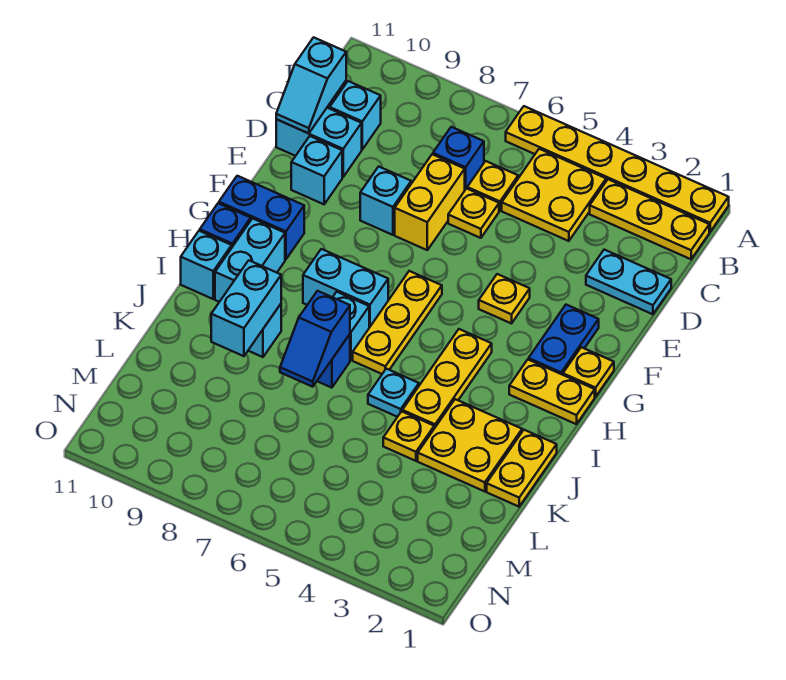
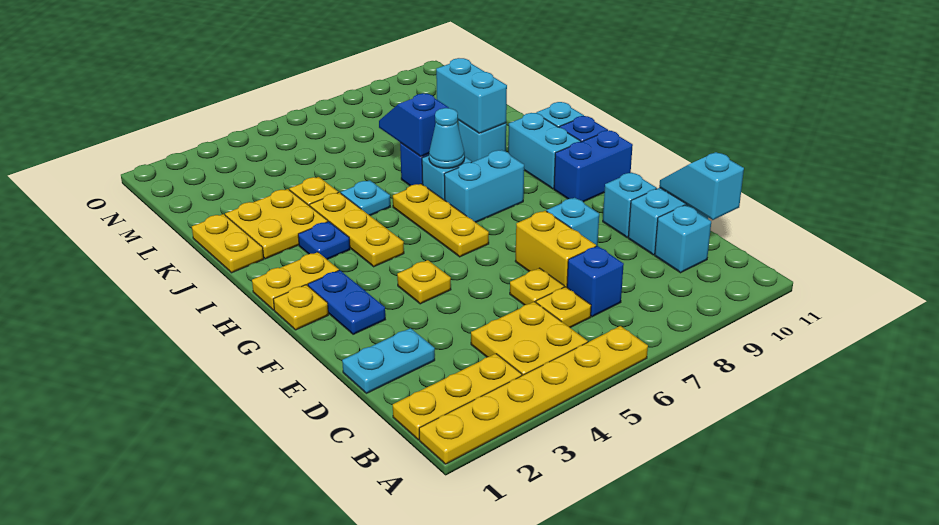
none -> blue 1x1 plate [298,221,350,259]
none -> cyan 1x1 cone [429,108,465,168]

